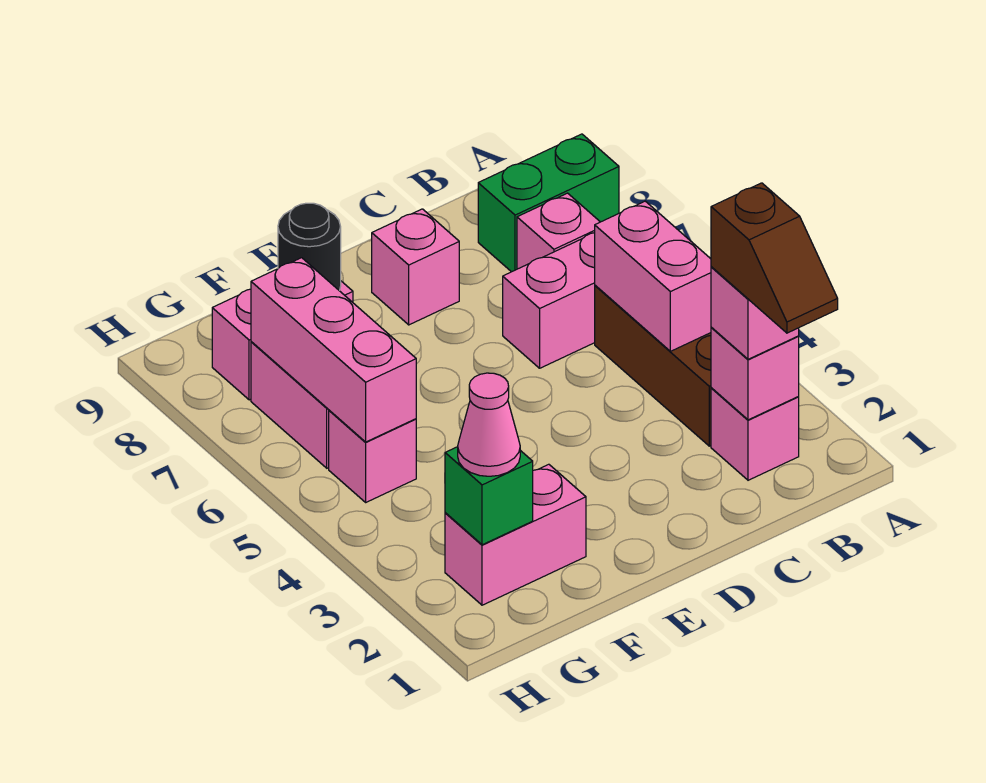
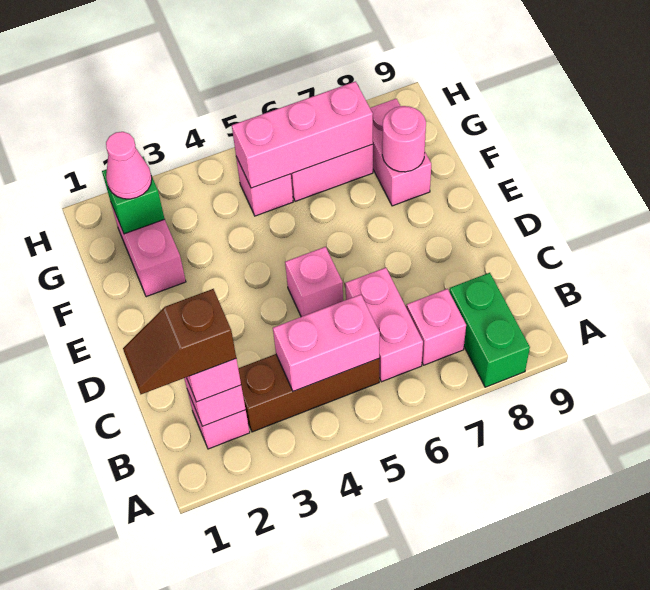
pink 1x1 brick [372,209,459,325] -> pink 1x1 brick moved to [285,247,343,317]
black 1x1 round brick [278,203,341,291] -> pink 1x1 round brick [382,106,426,172]

